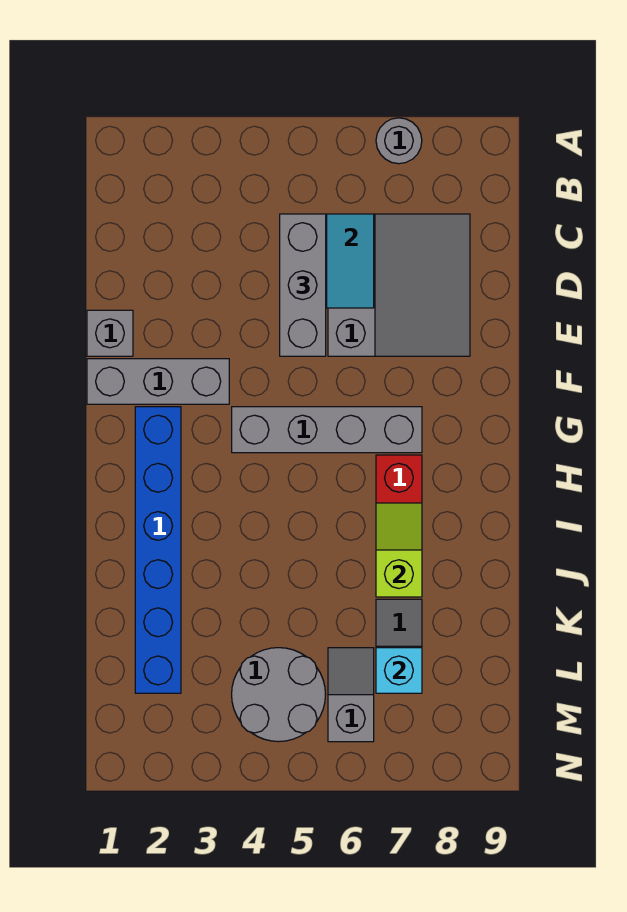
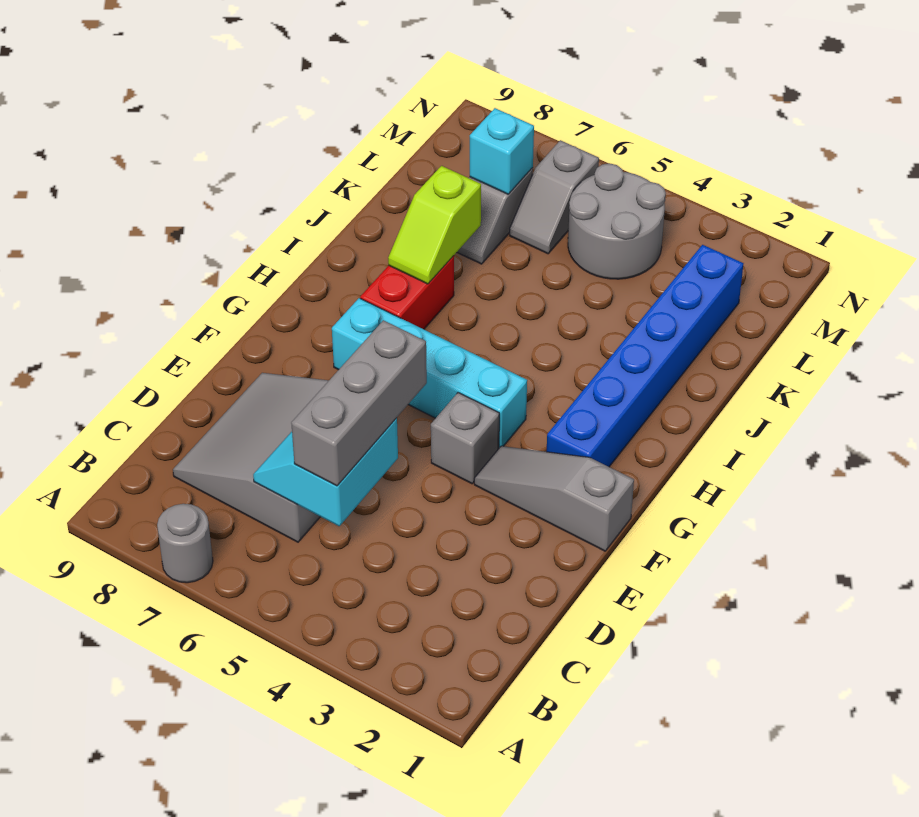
grey 1x1 brick [87,310,133,356] -> grey 1x1 brick moved to [431,393,499,484]
grey 1x3 brick [87,359,229,404] -> grey 1x3 slope [474,446,634,551]
grey 1x4 brick [232,407,422,453] -> cyan 1x4 brick [332,298,527,448]

